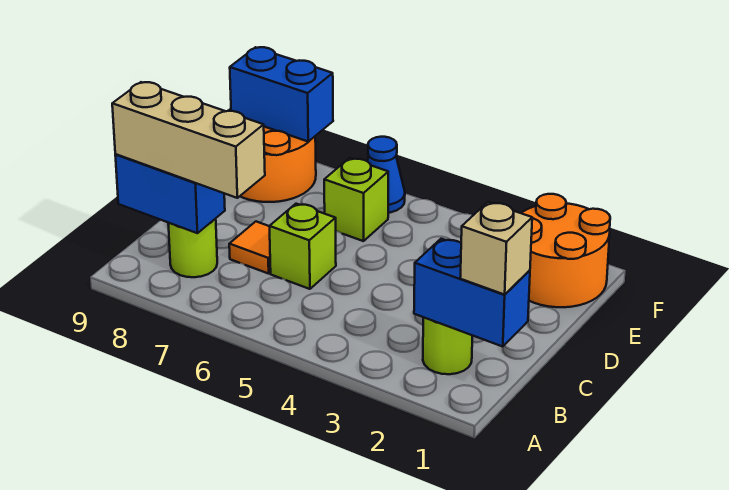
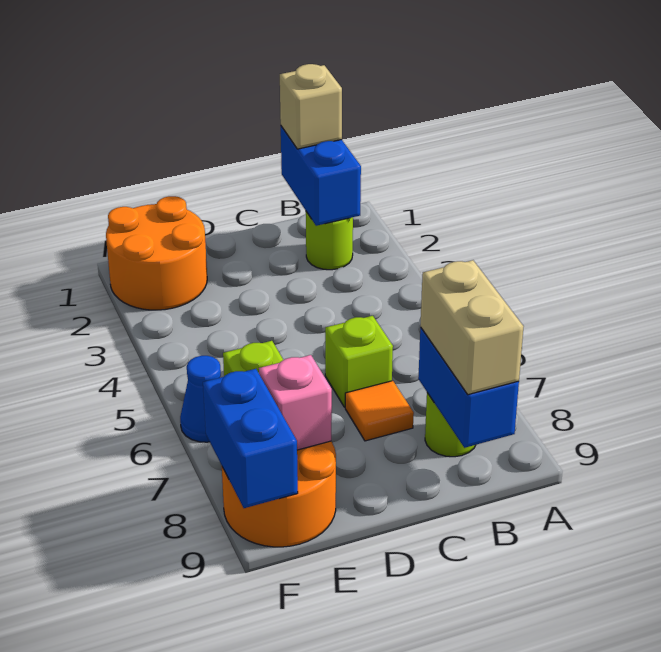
tan 1x3 brick [112,82,265,198] -> tan 1x2 brick [420,260,524,395]
none -> pink 1x1 brick [259,355,332,450]

